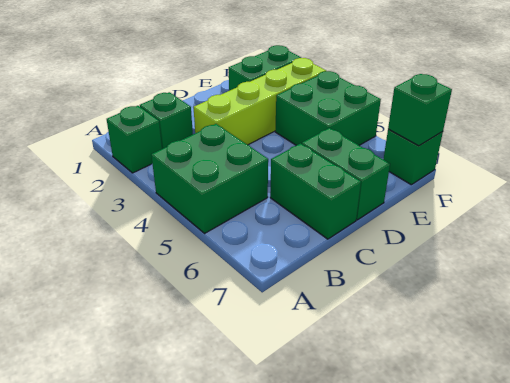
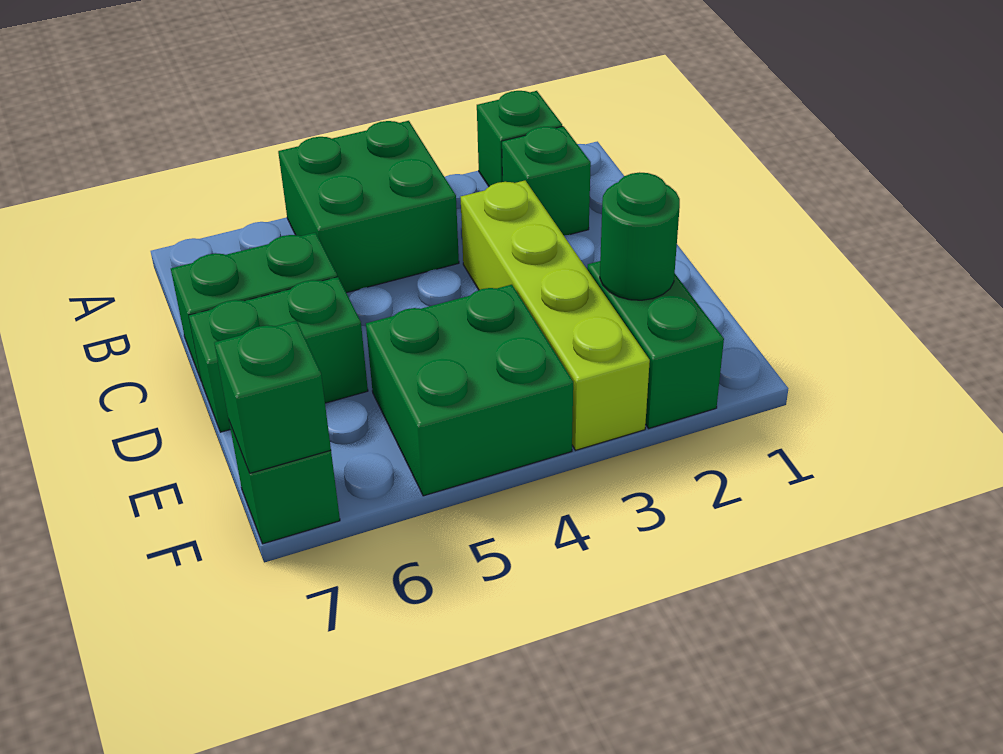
none -> green 1x1 round brick [600,172,680,300]

